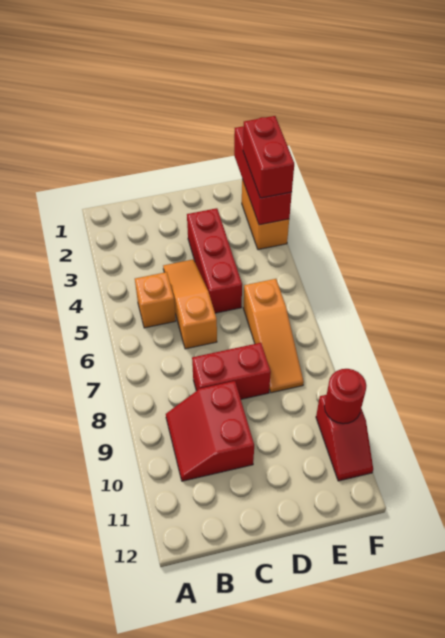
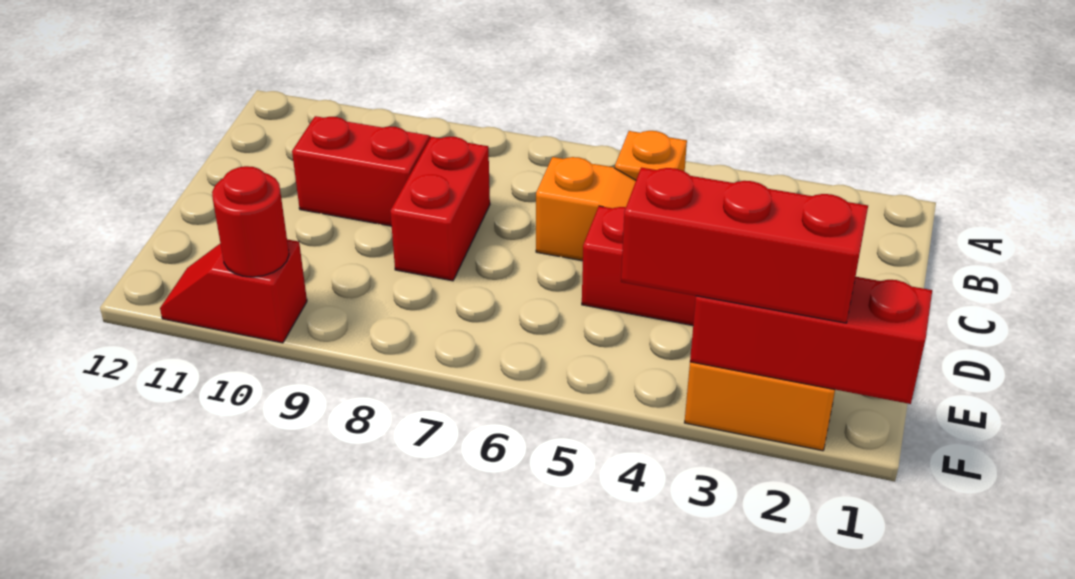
orange 1x3 slope [243,279,304,393] -> none
red 1x2 brick [243,116,294,198] -> red 1x3 brick [621,168,868,323]

